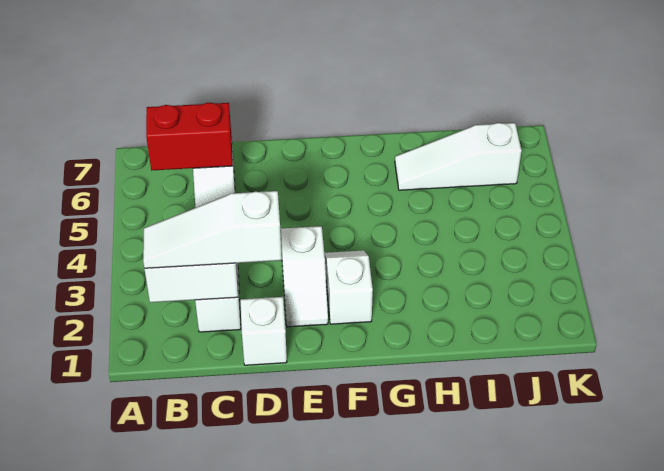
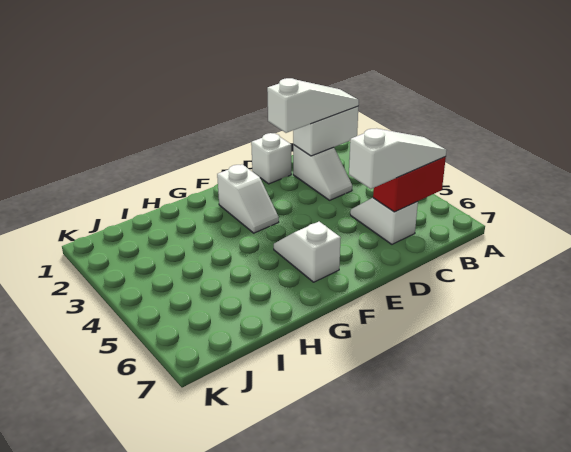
white 1x2 slope [281,226,328,327] -> white 1x2 slope moved to [274,222,341,282]
white 1x3 slope [395,123,522,190] -> white 1x3 slope moved to [349,129,447,189]

